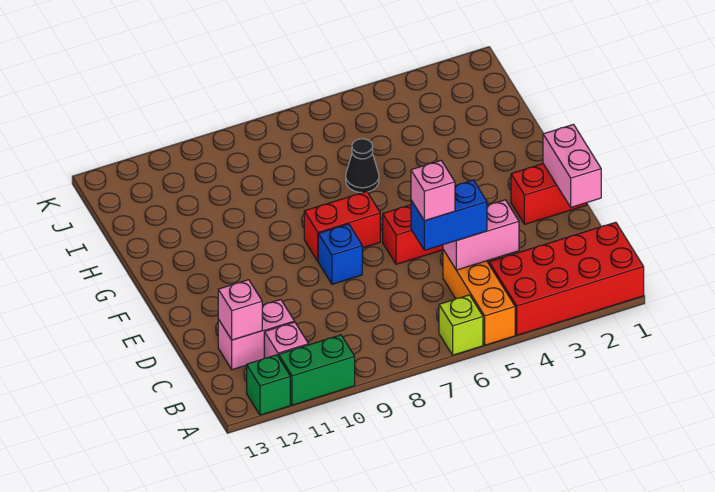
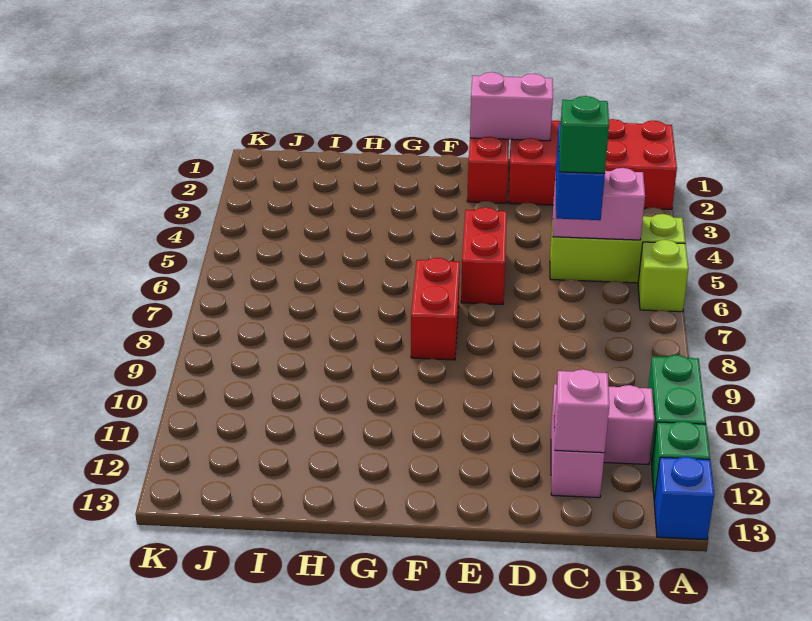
red 2x4 brick [489,222,644,335] -> red 2x4 brick turned to [508,119,677,209]
orange 1x3 brick [443,250,515,345] -> lime 1x3 brick [550,214,685,283]
pink 1x2 brick [443,200,519,270] -> pink 1x2 brick turned to [553,168,645,240]
pink 1x1 brick [411,161,455,221] -> green 1x1 brick [559,96,609,174]
blue 1x1 brick [318,224,362,284] -> blue 1x1 brick moved to [654,457,714,540]
black 1x1 cone [346,139,379,193] -> none

